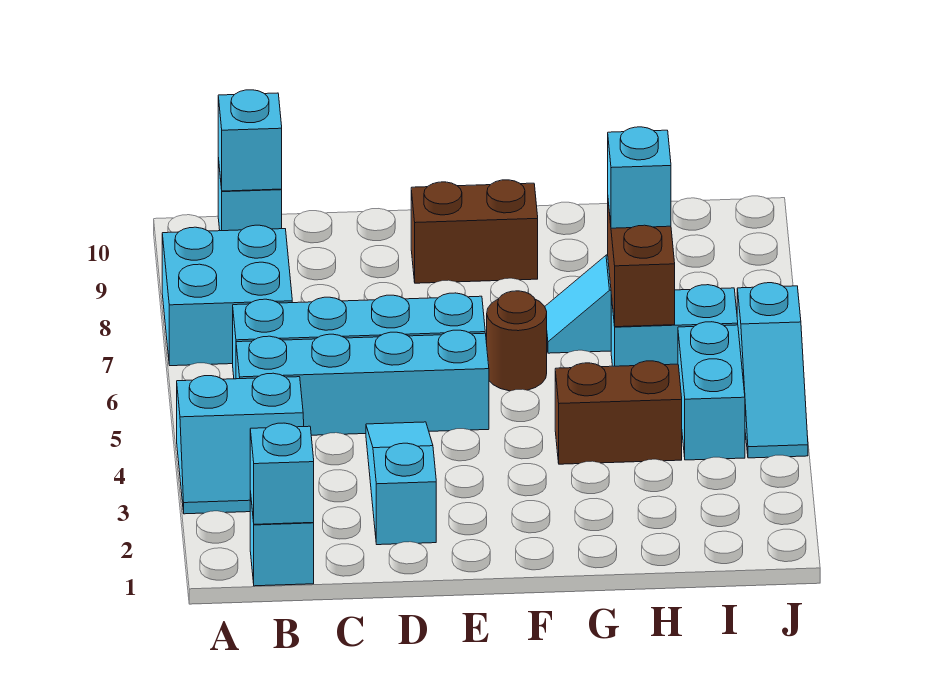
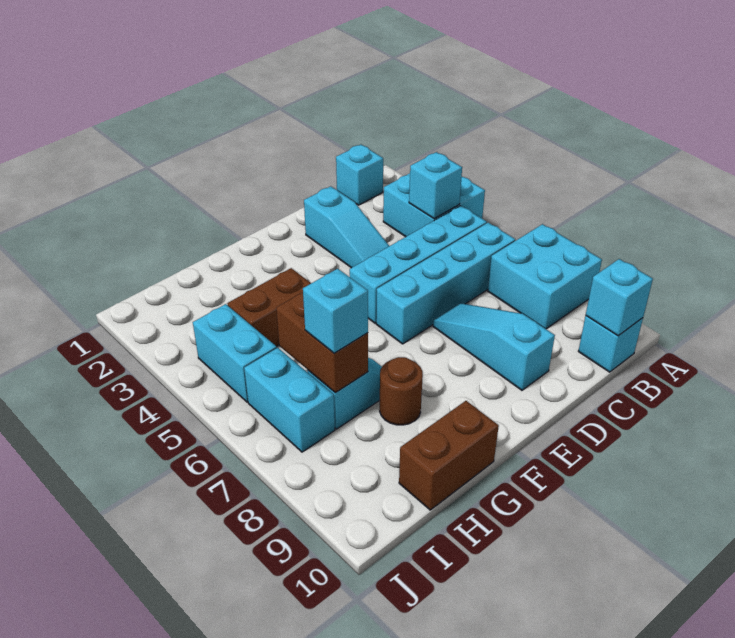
cyan 2x2 slope [177,373,304,514] -> cyan 2x2 brick [383,173,485,237]
cyan 1x1 brick [250,423,314,524] -> cyan 1x1 brick moved to [409,152,462,219]
brown 1x2 brick [411,180,538,283] -> brown 1x2 brick moved to [399,401,499,510]
brown 1x1 round brick [487,291,547,391] -> brown 1x1 round brick moved to [380,357,423,425]
cyan 1x2 brick [611,285,738,366] -> cyan 1x2 brick turned to [244,348,335,452]
cyan 1x3 slope [737,283,808,458] -> cyan 1x3 slope moved to [433,303,555,390]

